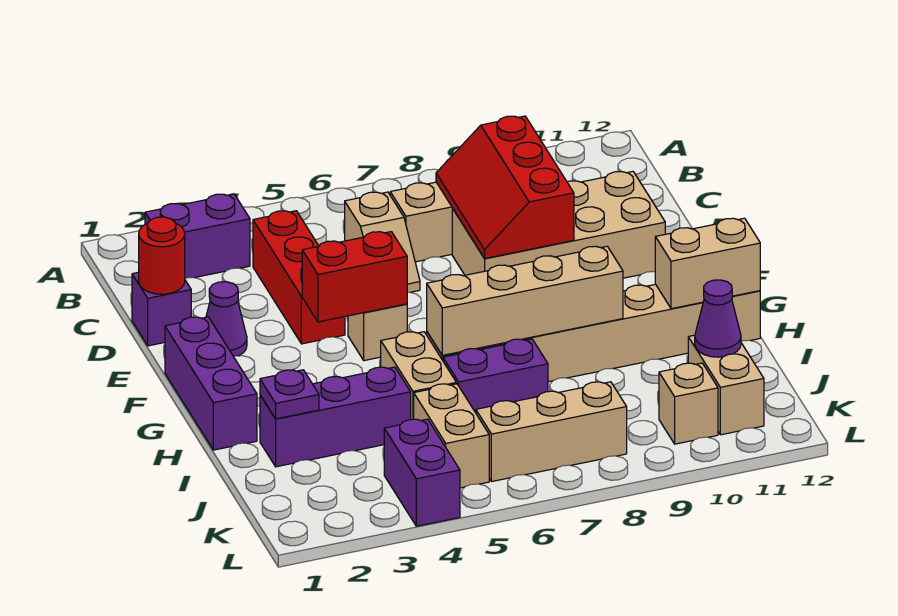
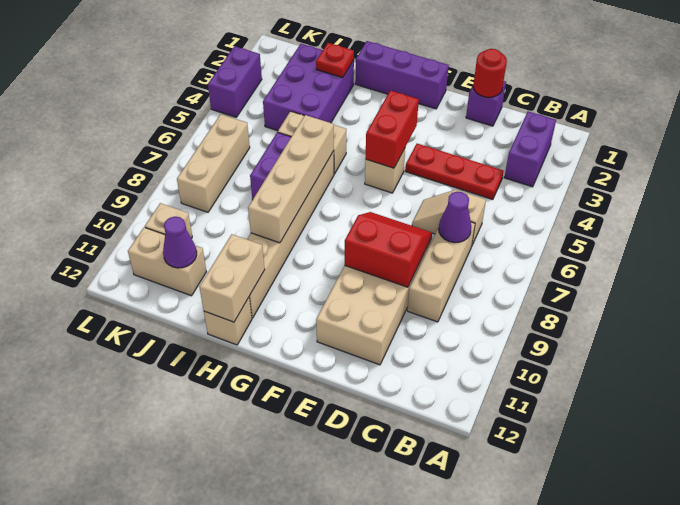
red 1x3 brick [253,211,345,344] -> red 1x3 plate [406,144,504,200]
red 2x3 slope [436,116,574,258] -> red 2x2 slope [345,212,432,287]
purple 1x1 cone [206,282,247,357] -> purple 1x1 cone moved to [439,192,471,243]
purple 1x3 brick [260,367,411,467] -> purple 2x3 brick [263,44,354,131]
purple 1x1 plate [260,370,319,419] -> red 1x1 plate [316,43,354,77]
tan 1x2 brick [414,384,489,488] -> none
purple 1x2 brick [384,419,460,526] -> purple 1x2 brick turned to [208,46,262,117]

